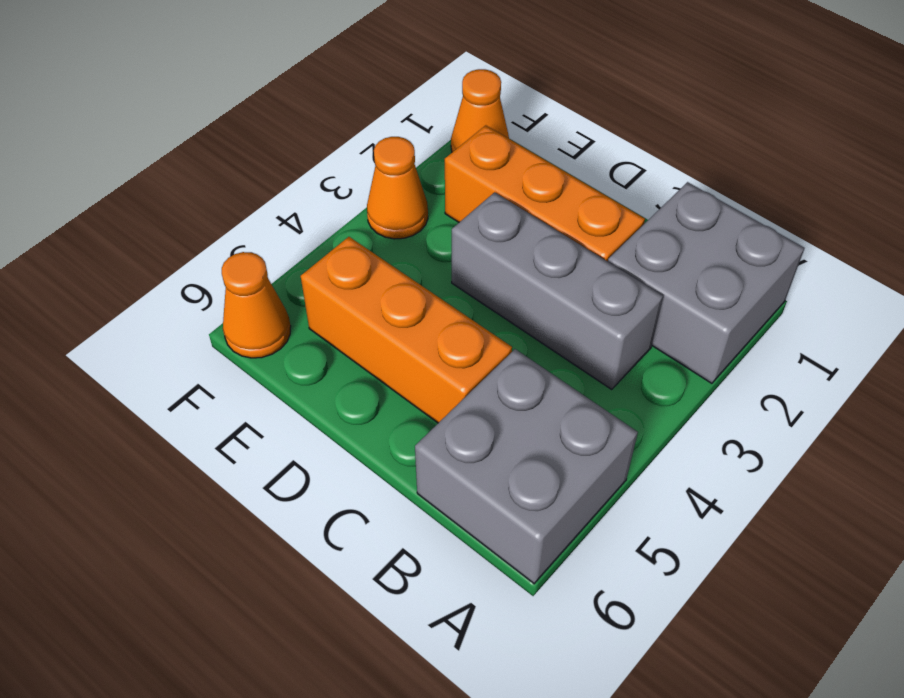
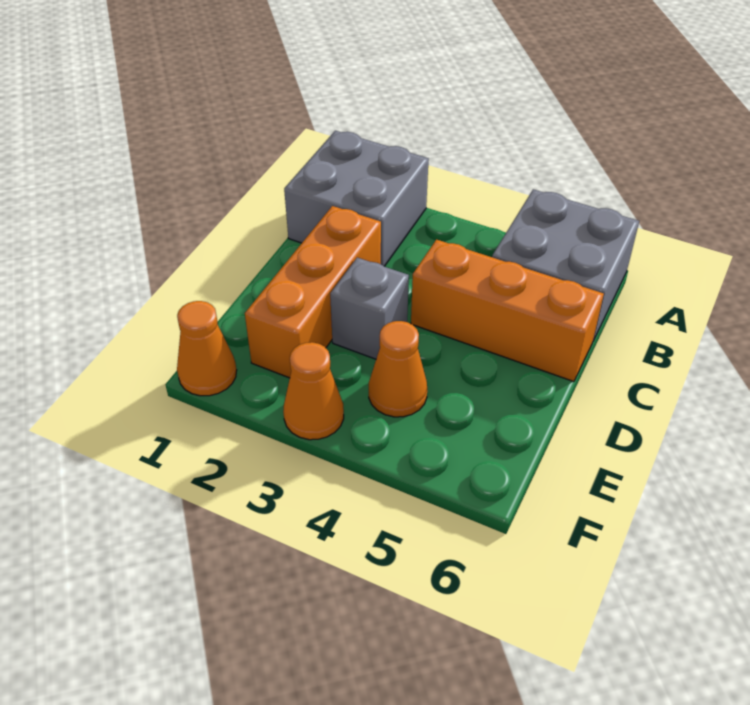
grey 1x3 brick [452,192,663,389] -> grey 1x1 brick [330,258,409,359]
orange 1x3 brick [301,237,512,423] -> orange 1x3 brick turned to [411,240,604,382]
orange 1x1 cone [222,252,291,358] -> orange 1x1 cone moved to [369,321,427,417]

